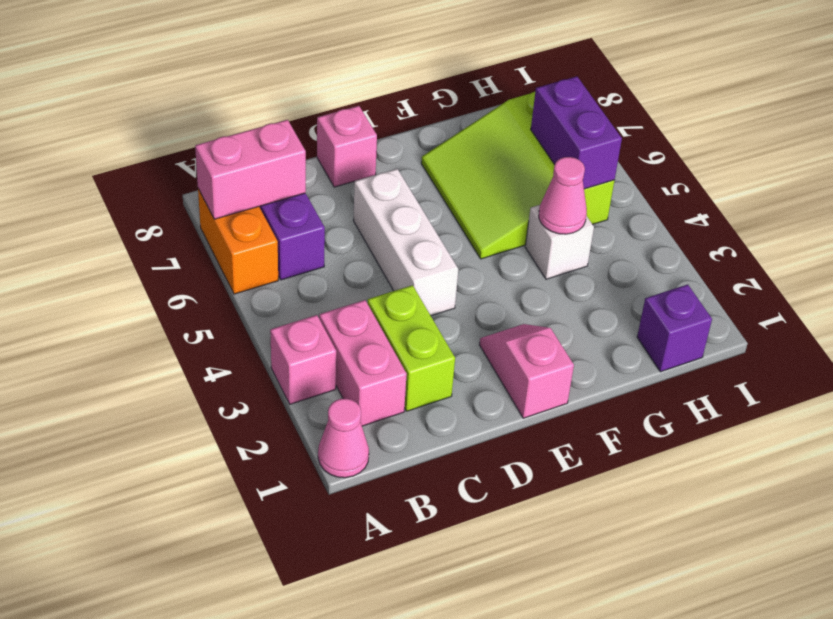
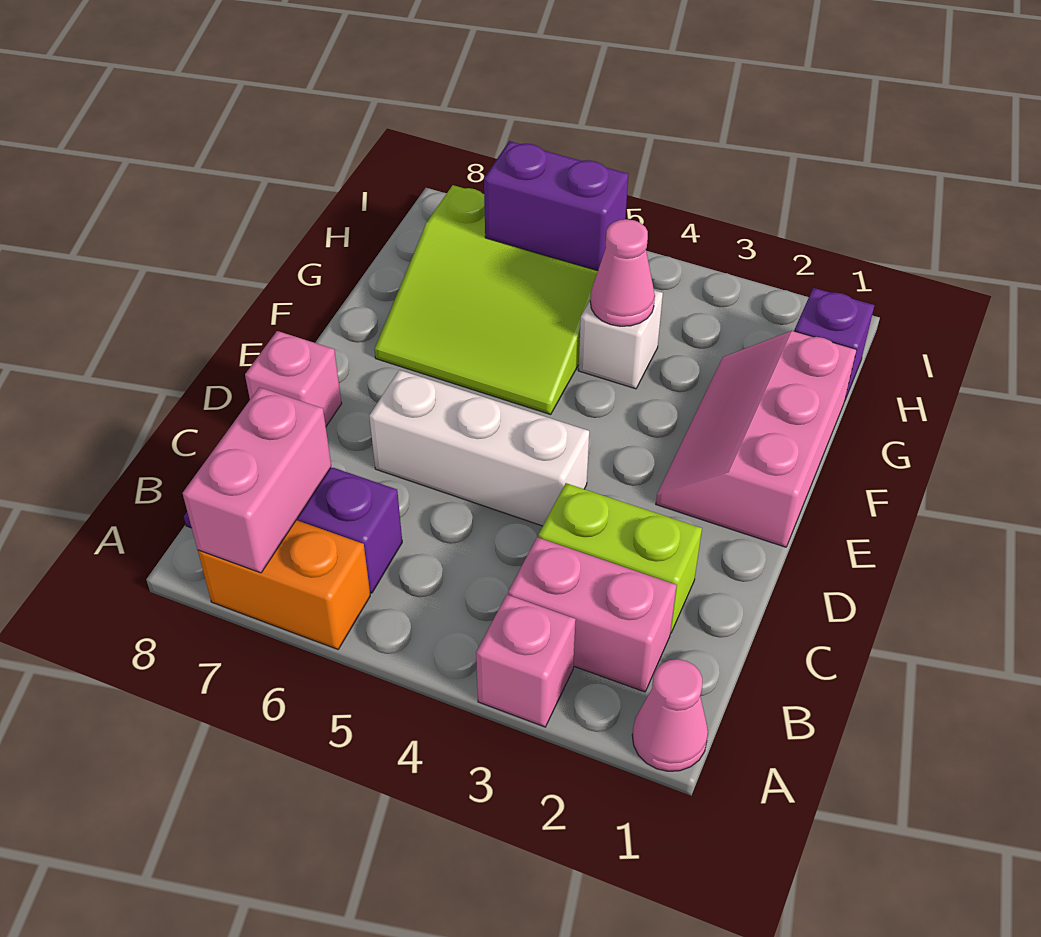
pink 1x2 slope [480,324,574,418] -> pink 2x3 slope [656,331,856,547]

